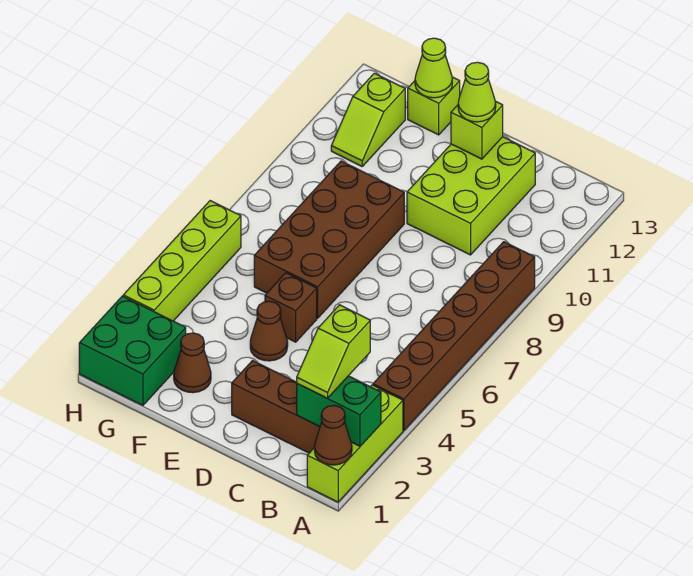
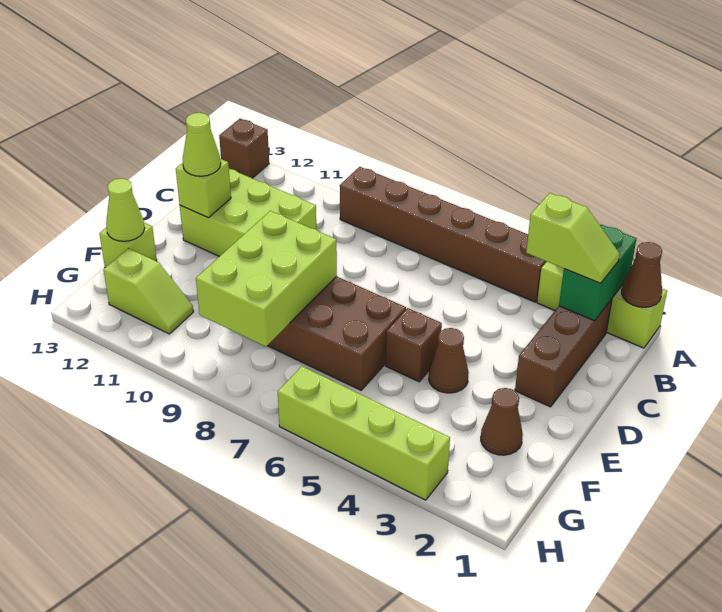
none -> brown 1x1 brick [219,119,269,178]
none -> lime 2x3 brick [196,211,337,347]
green 2x2 brick [79,296,186,405] -> none

